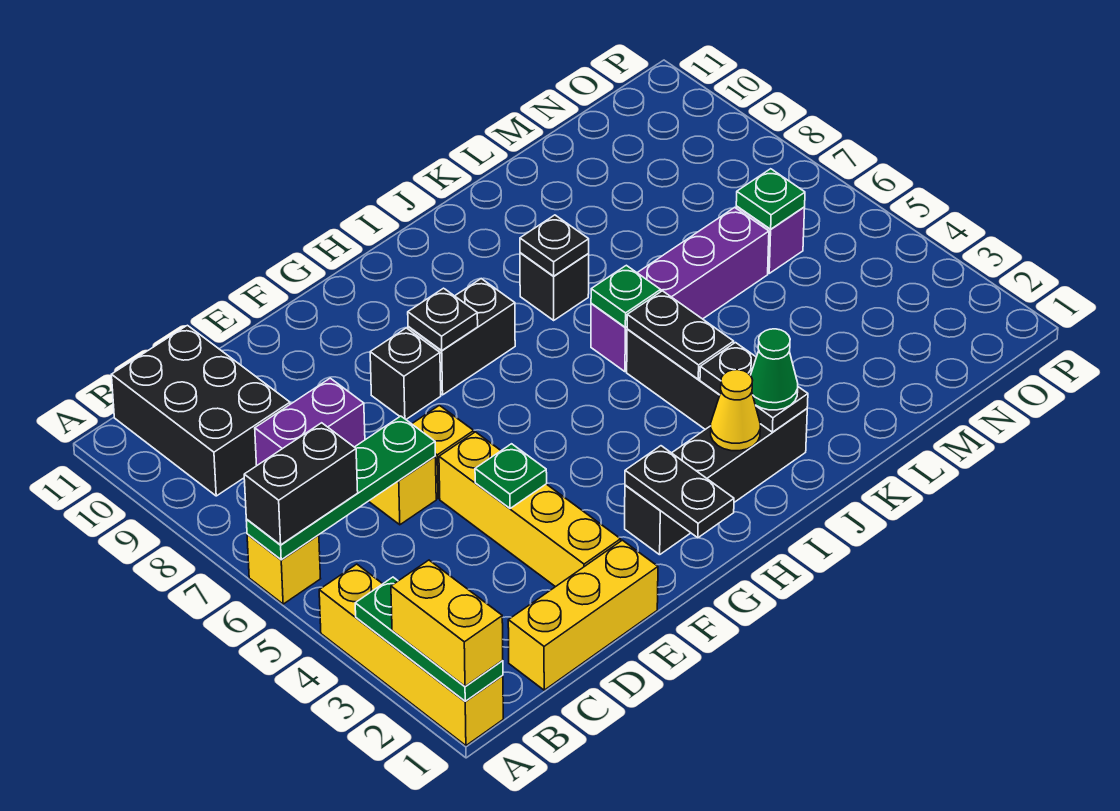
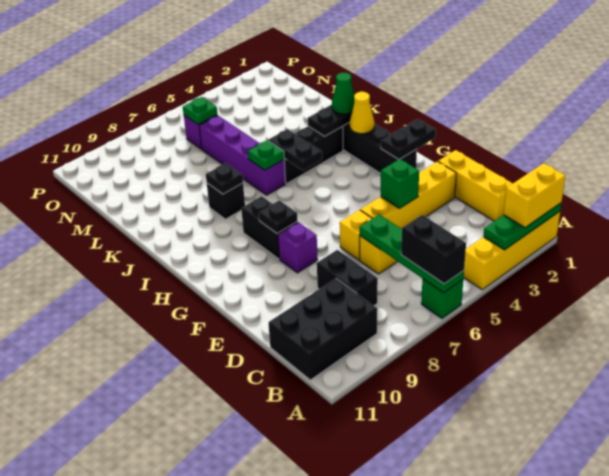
yellow 1x1 brick [247,534,321,604] -> green 1x1 brick [421,279,463,318]
purple 1x2 brick [255,378,365,465] -> black 1x2 brick [317,250,378,306]
green 1x1 plate [475,444,547,508] -> green 1x1 brick [381,159,419,209]
black 1x1 brick [370,328,441,419] -> purple 1x1 brick [278,222,318,273]
black 1x2 plate [627,291,734,379] -> black 1x2 plate turned to [268,129,322,170]

